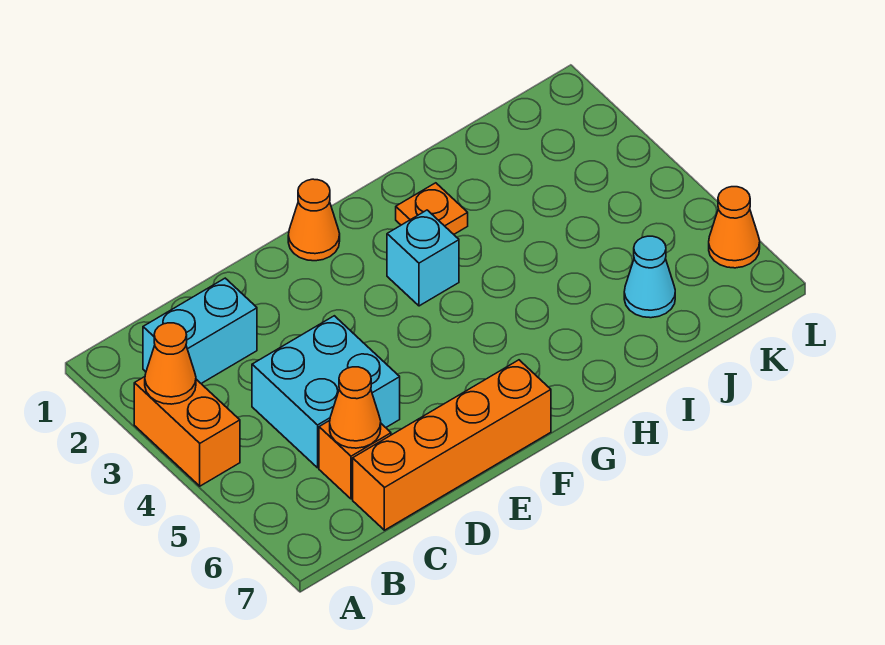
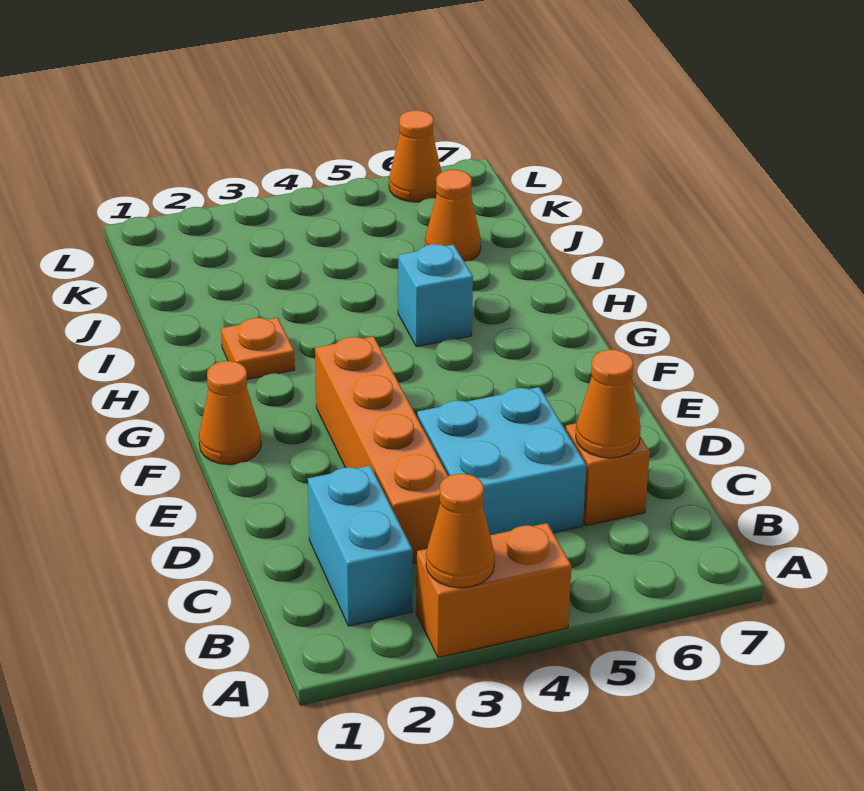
orange 1x4 brick [353,360,551,530] -> orange 1x4 brick moved to [315,336,448,563]
cyan 1x1 brick [387,210,459,306] -> cyan 1x1 brick moved to [398,244,473,347]
cyan 1x1 cone [624,236,675,318] -> orange 1x1 cone [425,170,481,262]

